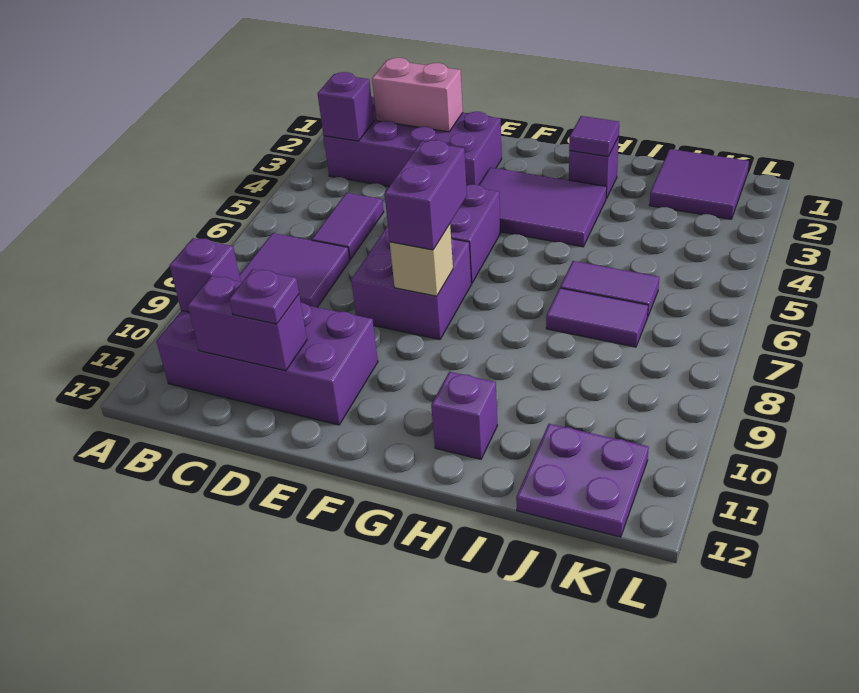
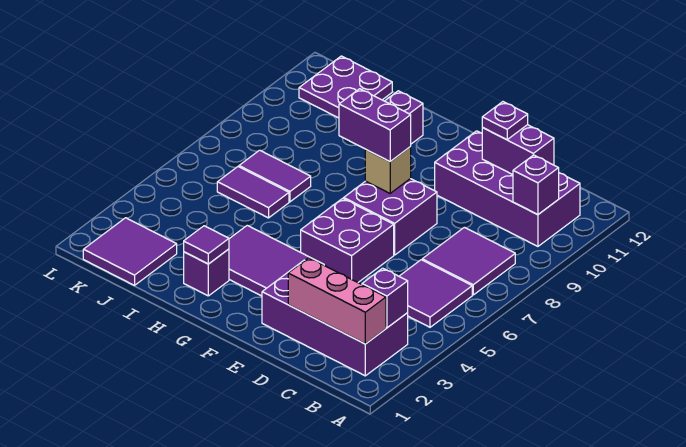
pink 1x2 brick [372,58,463,132] -> pink 1x3 brick [288,258,386,344]
purple 1x2 tile [312,193,384,259] -> purple 2x2 tile [399,260,472,327]
purple 1x2 brick [385,140,467,250] -> purple 1x2 brick turned to [339,89,411,162]

